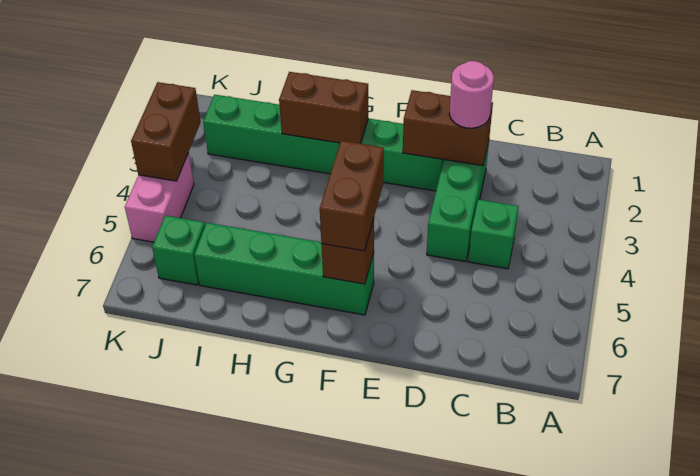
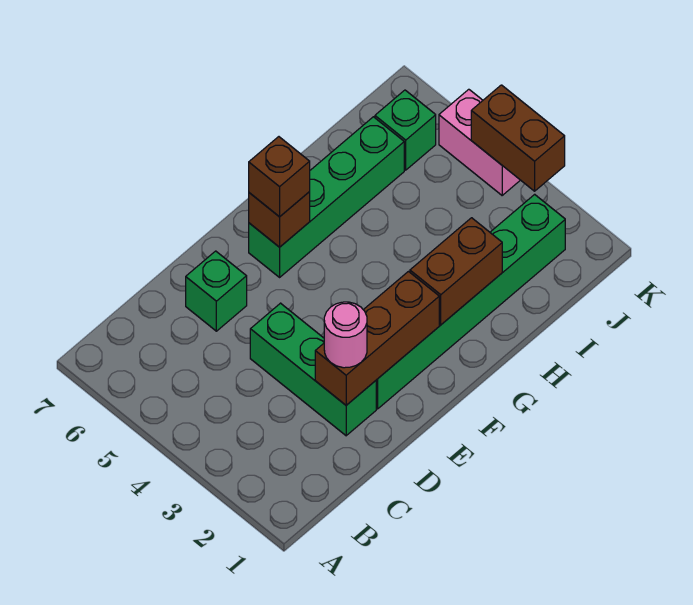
green 1x1 brick [468,199,519,269] -> green 1x1 brick moved to [186,251,247,331]
brown 1x2 brick [403,90,493,166] -> brown 1x3 brick [315,272,439,405]
brown 1x2 brick [320,141,384,251] -> brown 1x1 brick [249,137,310,217]

